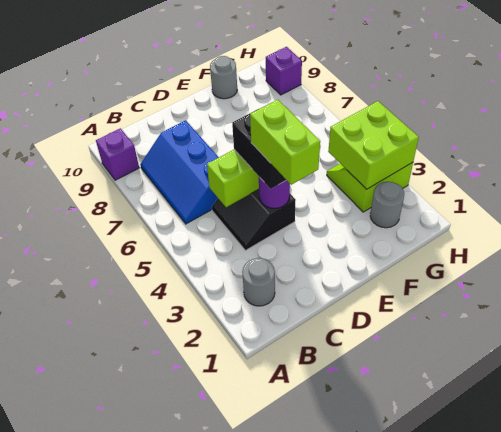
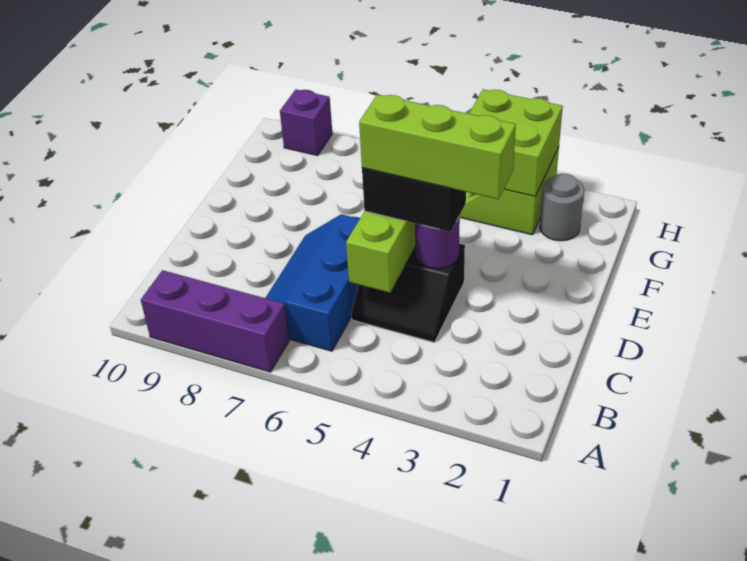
purple 1x1 brick [96,128,139,180] -> purple 1x3 brick [141,270,289,372]
grey 1x1 round brick [242,258,275,306] -> none
blue 2x3 slope [140,120,219,224] -> blue 2x3 slope turned to [266,214,360,351]
lime 1x2 brick [250,100,320,185] -> lime 1x3 brick [359,95,516,199]
grey 1x1 round brick [210,56,237,99] -> none

